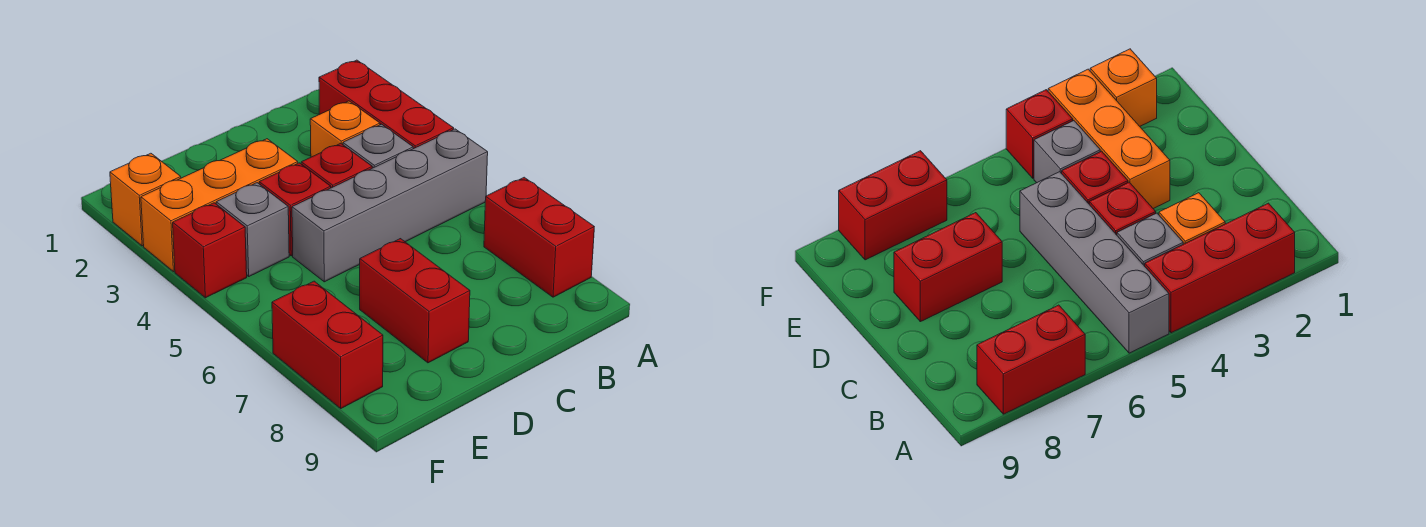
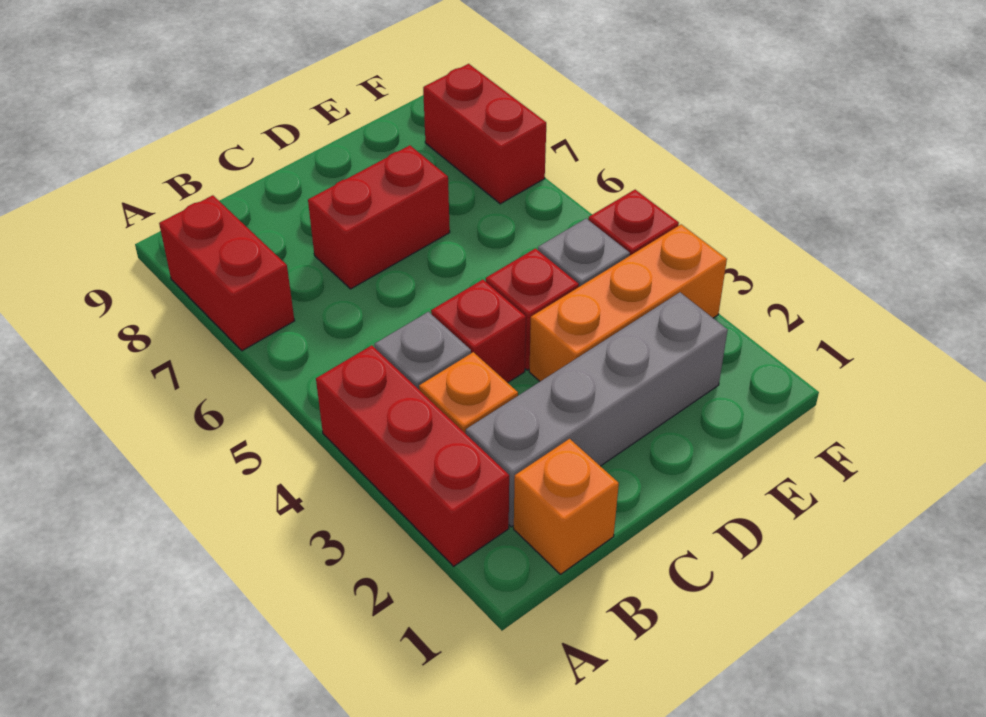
grey 1x4 brick [292,129,488,282] -> grey 1x4 brick moved to [466,292,728,527]
red 1x2 brick [360,239,470,363] -> red 1x2 brick turned to [308,145,450,289]
orange 1x1 brick [110,153,181,246] -> orange 1x1 brick moved to [514,439,619,574]

